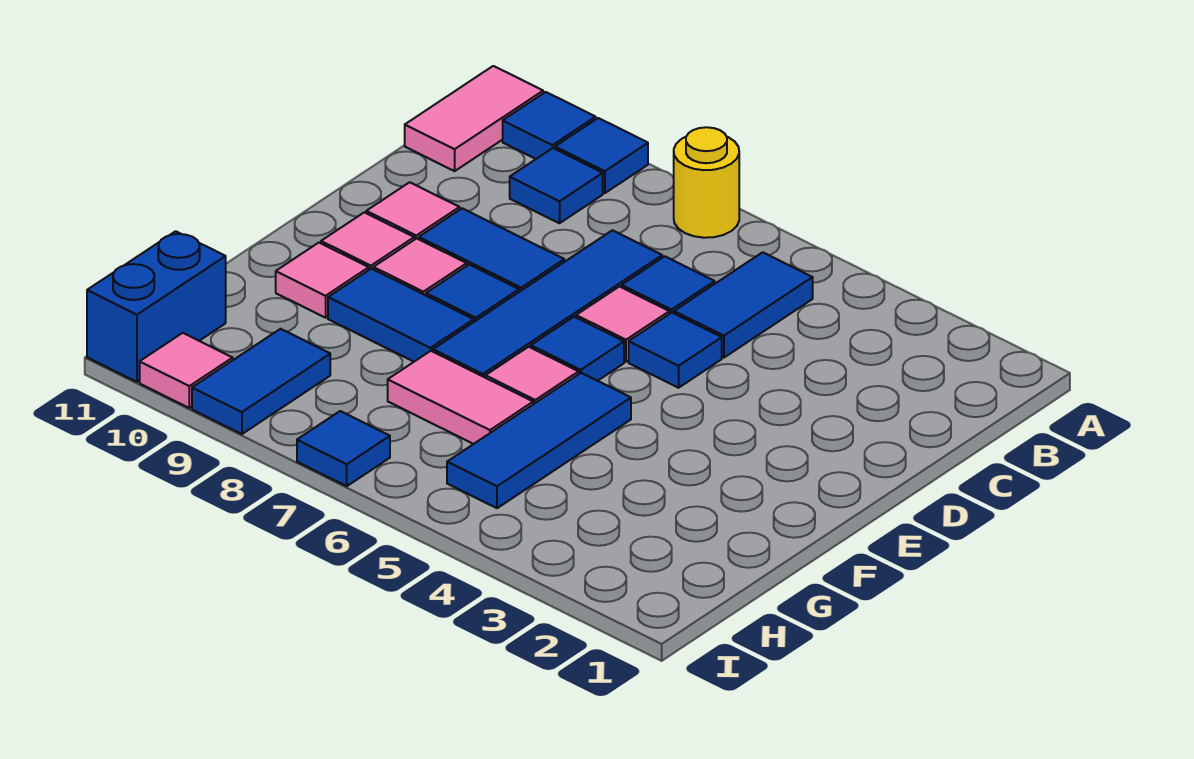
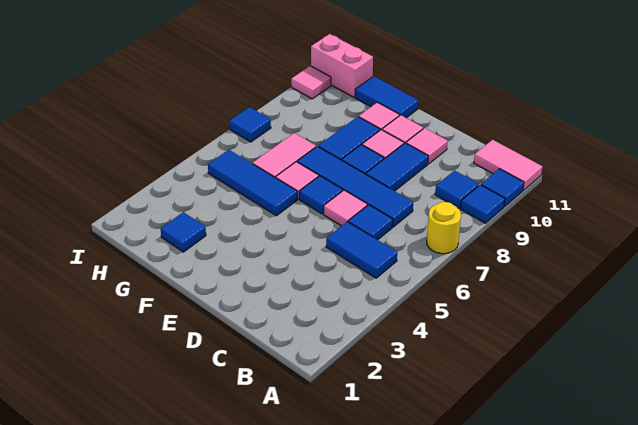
blue 1x1 tile [629,313,722,388] -> blue 1x1 tile moved to [161,212,206,252]
blue 1x2 tile [192,329,330,434] -> blue 1x2 tile moved to [355,76,418,118]
blue 1x2 brick [87,231,226,382] -> pink 1x2 brick [311,34,373,97]

